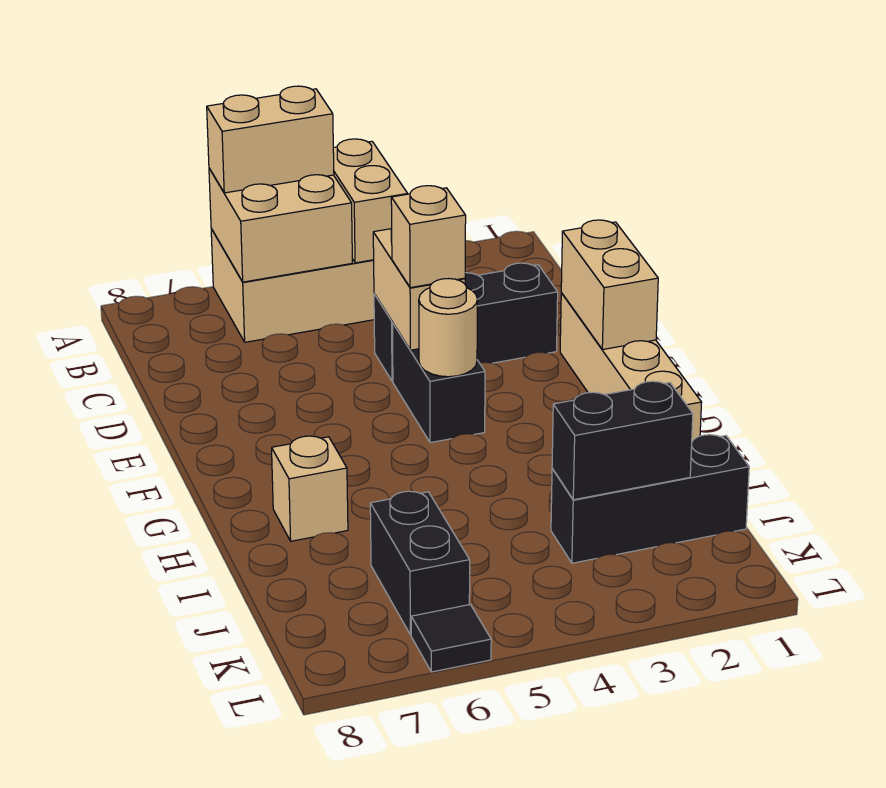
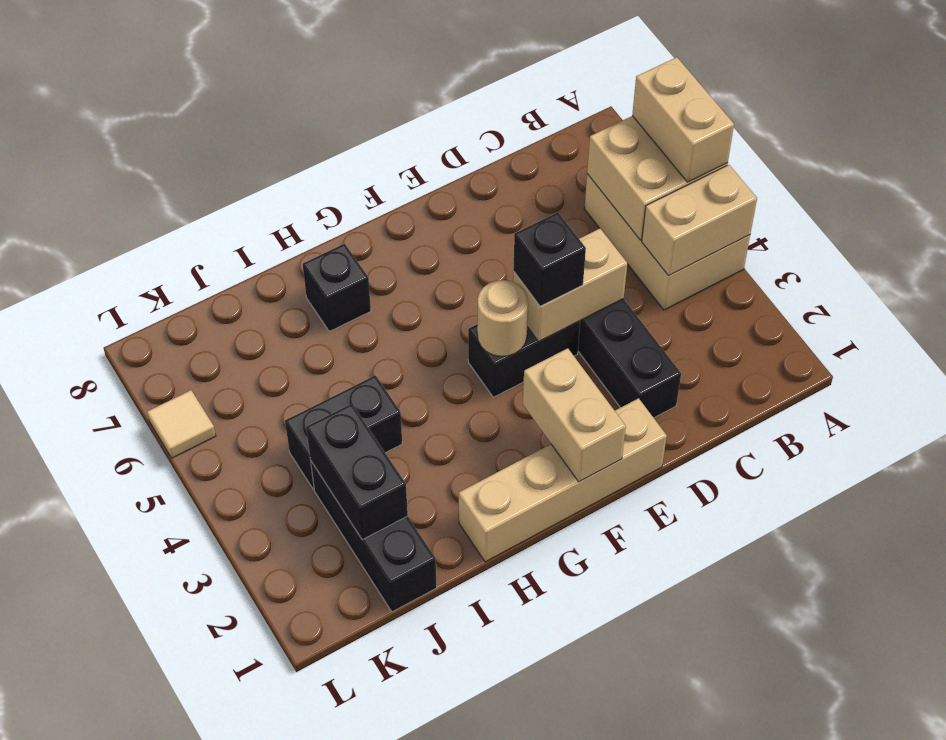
tan 1x2 brick [561,220,658,350] -> tan 1x2 brick turned to [523,348,626,482]
tan 1x1 brick [391,186,466,288] -> black 1x1 brick [513,212,586,306]
tan 1x1 brick [272,436,348,541] -> black 1x1 brick [303,244,371,331]
black 1x2 brick [370,491,470,635] -> black 1x2 brick moved to [285,375,402,489]
black 1x1 tile [411,605,491,672] -> tan 1x1 tile [147,390,216,458]

